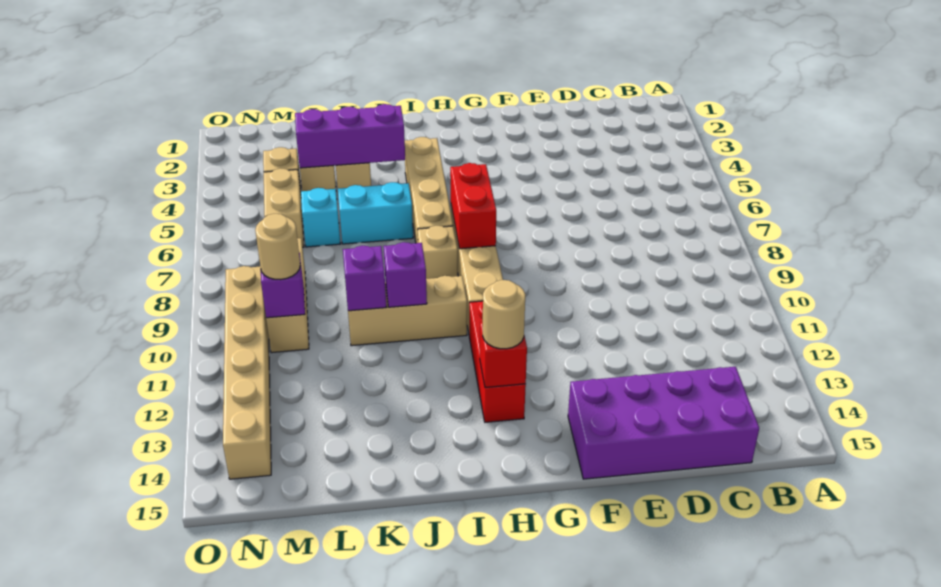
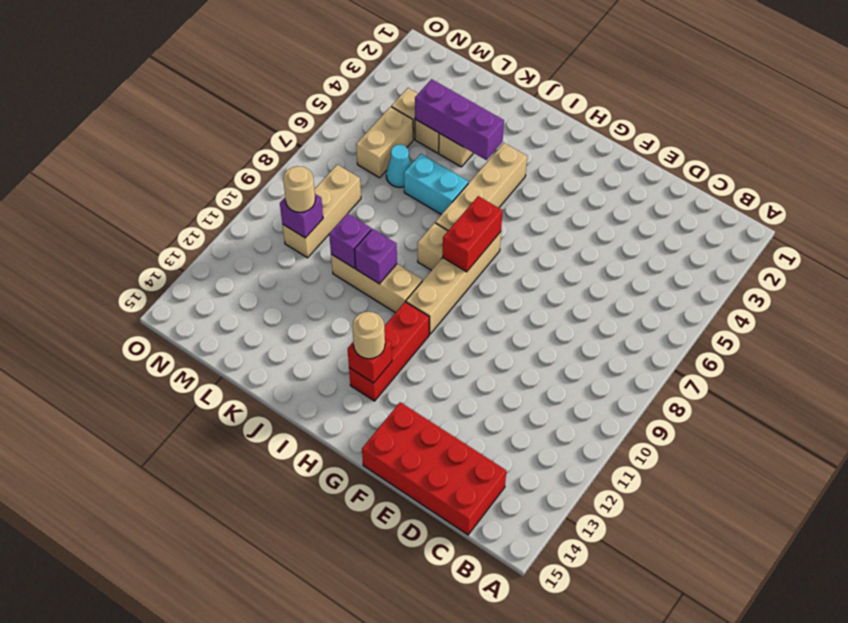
purple 2x4 brick [568,367,759,479] -> red 2x4 brick [362,402,506,535]
cyan 1x1 brick [301,188,341,247] -> cyan 1x1 cone [386,144,411,187]
tan 1x6 brick [223,266,271,479] -> none

